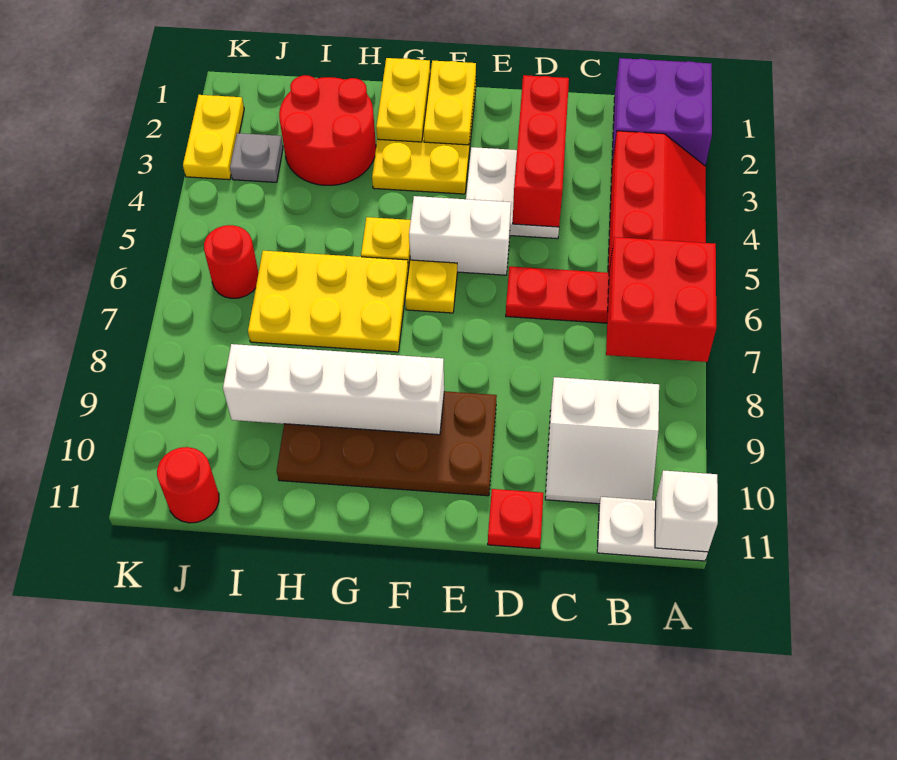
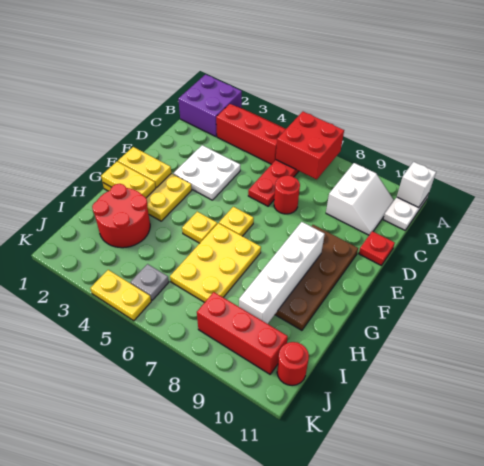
red 1x3 brick [513,75,569,227] -> red 1x3 brick moved to [197,292,288,374]
white 1x2 brick [409,196,511,275] -> none
grey 1x1 plate [230,133,283,182] -> grey 1x1 plate moved to [130,264,169,300]
red 1x1 round brick [204,225,259,298] -> red 1x1 round brick moved to [274,175,300,214]
yellow 1x2 plate [183,95,244,180] -> yellow 1x2 plate moved to [90,270,151,321]

